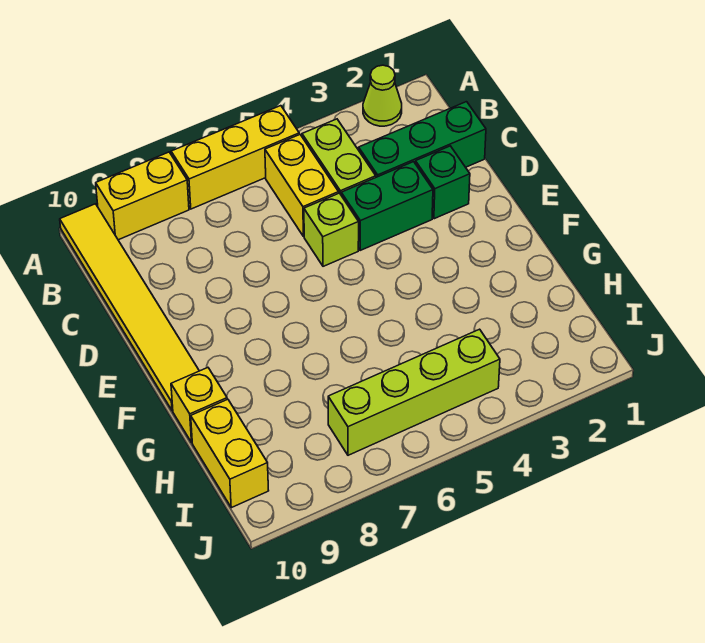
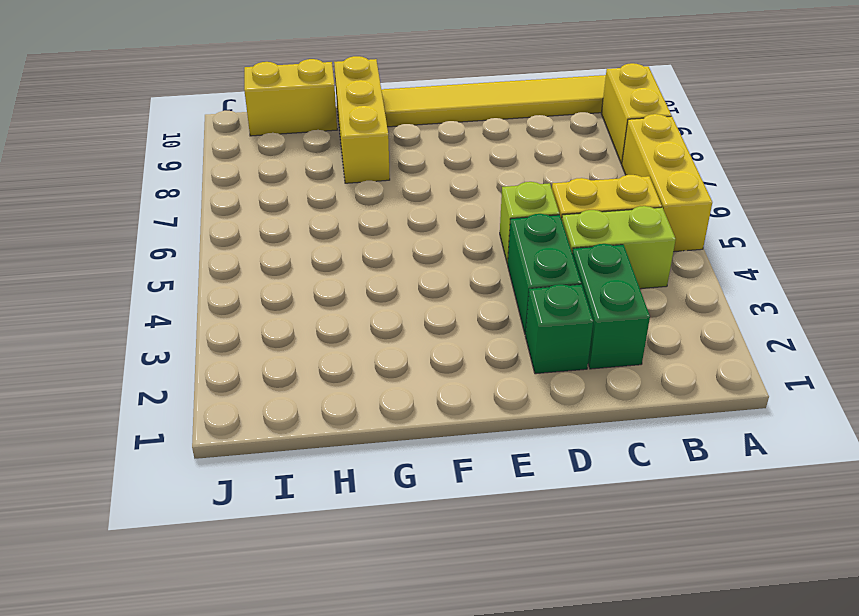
lime 1x1 cone [363,65,402,126] -> none
green 1x3 brick [359,102,486,177] -> green 1x2 brick [572,244,650,369]
yellow 1x1 brick [171,368,227,442] -> yellow 1x3 brick [334,56,390,183]
lime 1x4 brick [328,329,500,455] -> none

